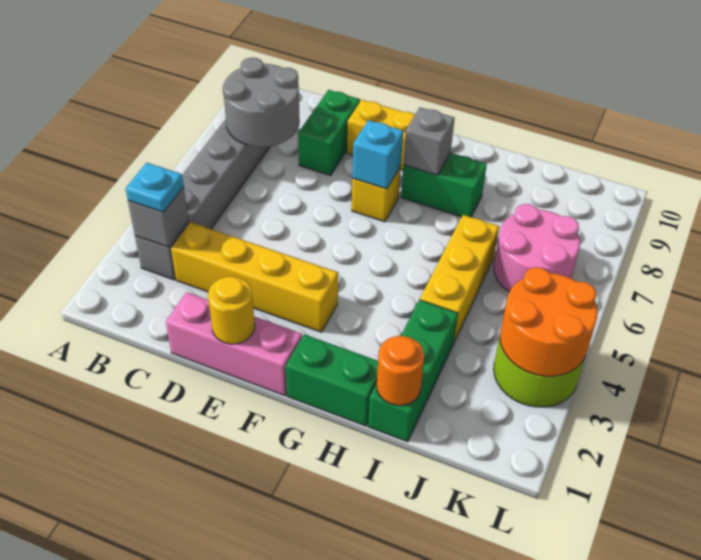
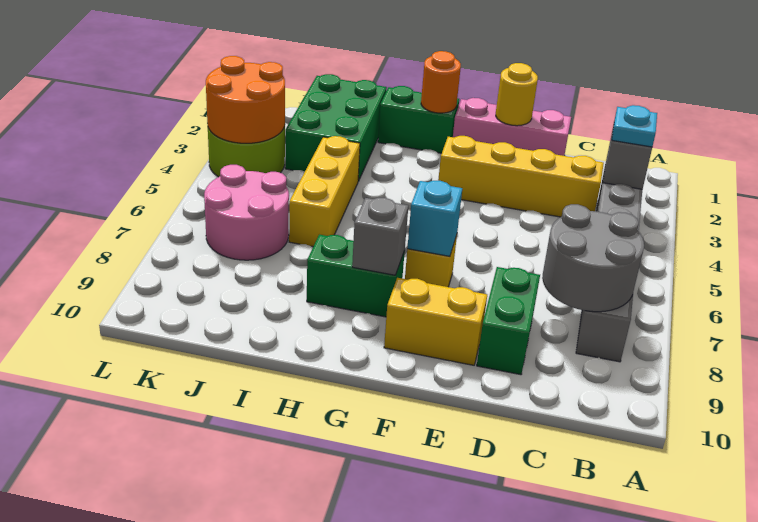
green 1x3 brick [368,300,458,442] -> green 2x3 brick [285,74,387,181]
orange 1x1 round brick [377,336,424,405] -> orange 1x1 round brick moved to [421,51,461,113]

